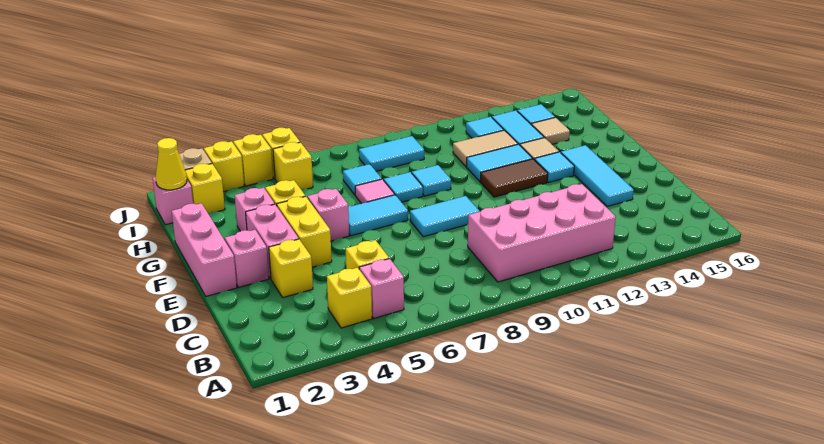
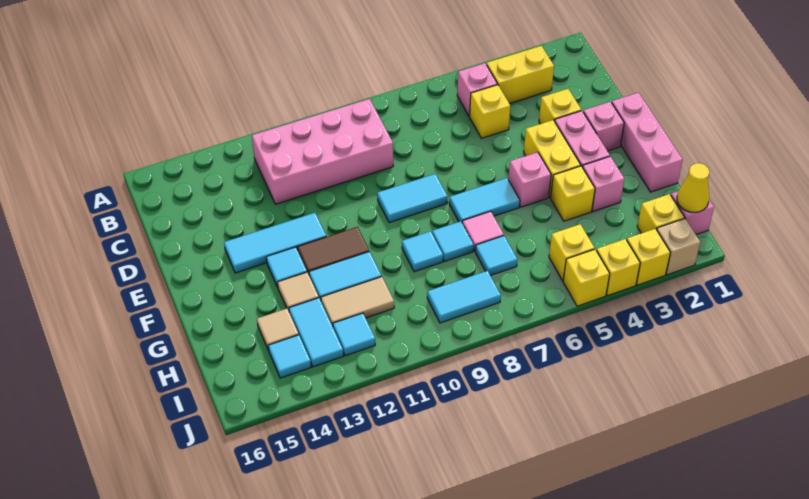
yellow 1x1 brick [327,268,372,328] -> yellow 1x2 brick [487,46,554,104]
cyan 1x3 tile [561,145,634,207] -> cyan 1x3 tile turned to [224,213,326,273]

